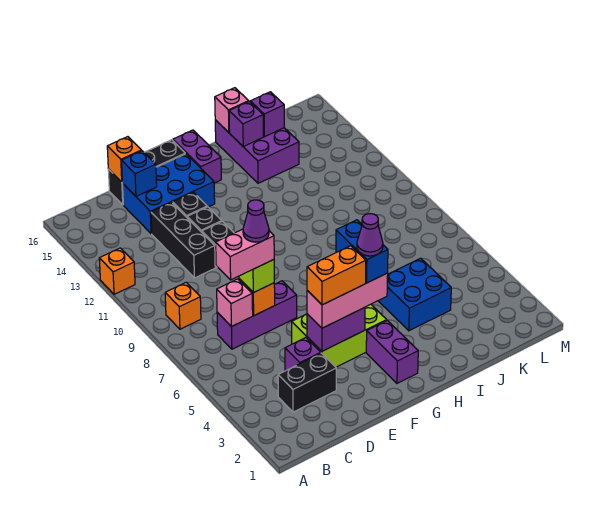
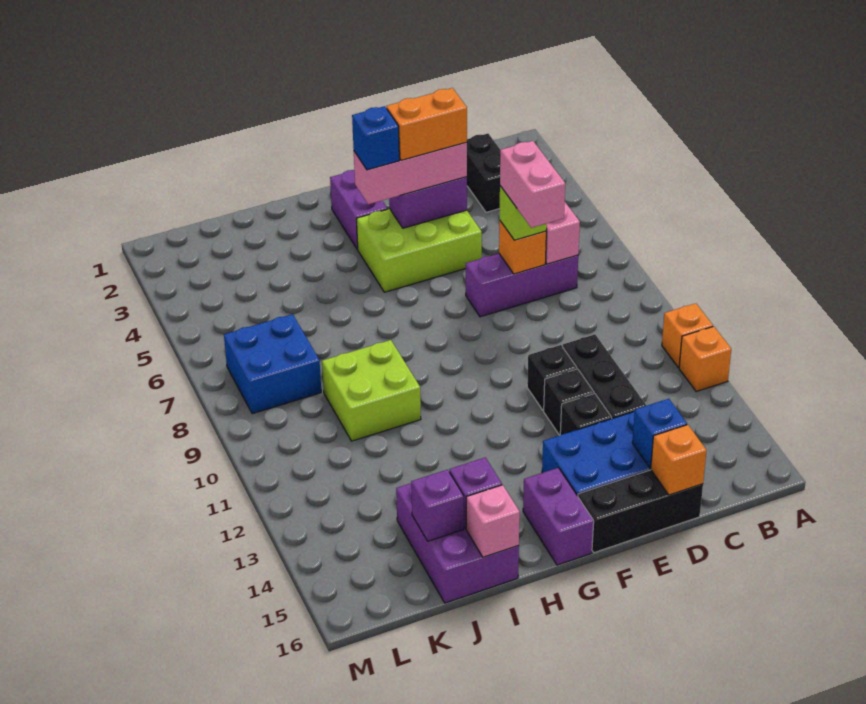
orange 1x1 brick [165,282,201,329] -> orange 1x1 brick moved to [662,303,713,368]
black 1x2 brick [278,353,336,412] -> black 1x2 brick turned to [467,134,500,212]
pink 1x2 brick [216,229,274,280] -> pink 1x2 brick turned to [500,141,565,228]
purple 1x1 brick [285,338,321,371] -> none
purple 1x1 cone [243,200,269,242] -> none
blue 1x2 brick [336,220,388,283] -> blue 1x1 brick [352,106,399,170]
purple 1x1 cone [357,214,383,256] -> none
blue 2x2 brick [379,258,451,331] -> blue 2x2 brick moved to [224,314,321,414]
none -> lime 2x2 brick [322,340,421,441]

